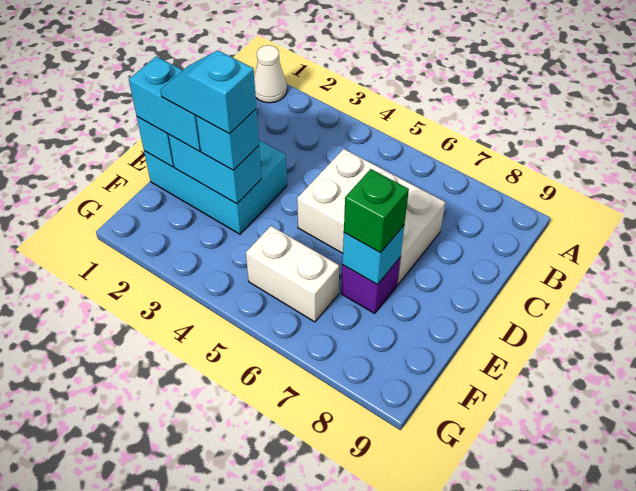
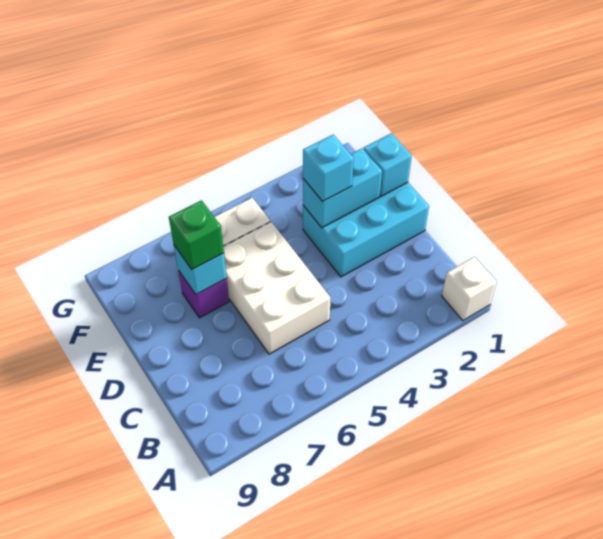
white 1x1 cone [254,45,287,103] -> white 1x1 brick [442,257,497,321]
white 2x3 brick [297,149,445,285] -> white 2x3 brick turned to [223,222,331,354]
cyan 1x2 brick [129,56,201,151] -> none
cyan 1x2 slope [161,50,256,134] -> none

